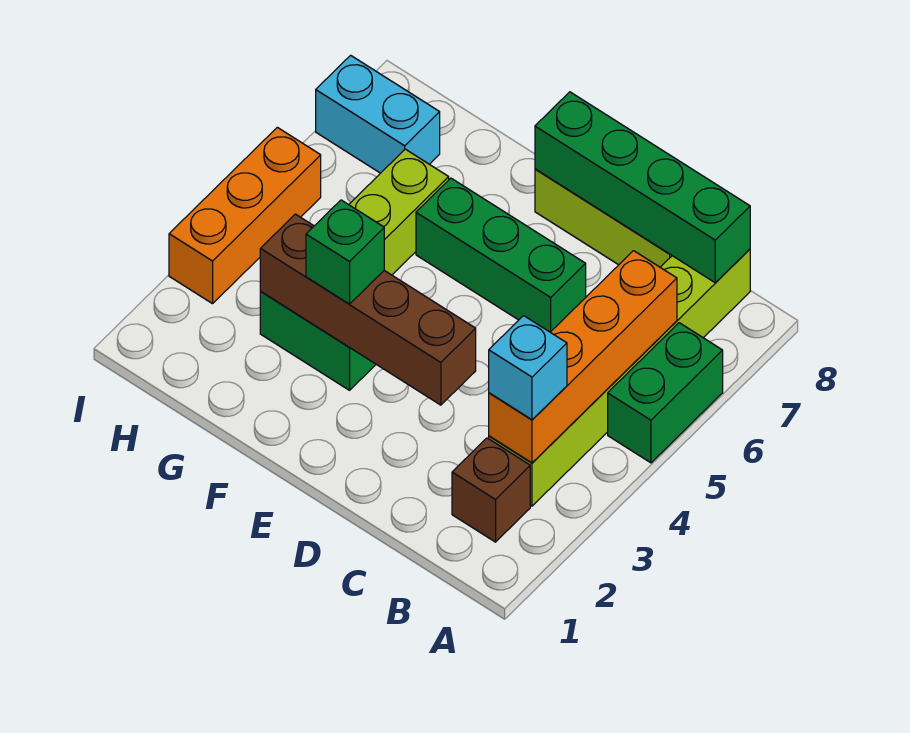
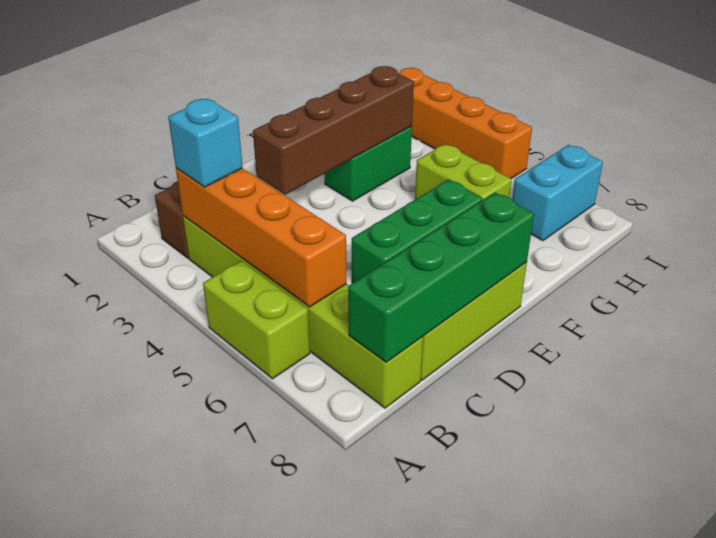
green 1x2 brick [608,323,723,463] -> lime 1x2 brick [203,261,310,379]
green 1x1 brick [306,200,384,304] -> none
orange 1x3 brick [169,127,321,304] -> orange 1x4 brick [399,68,532,178]

